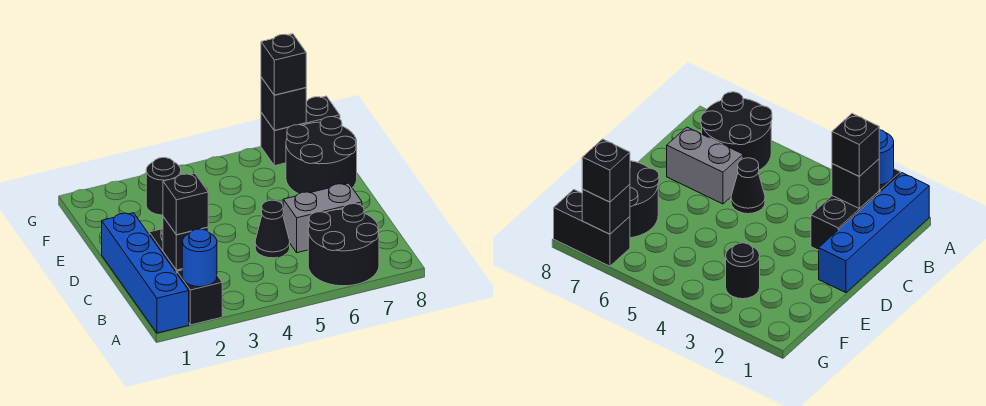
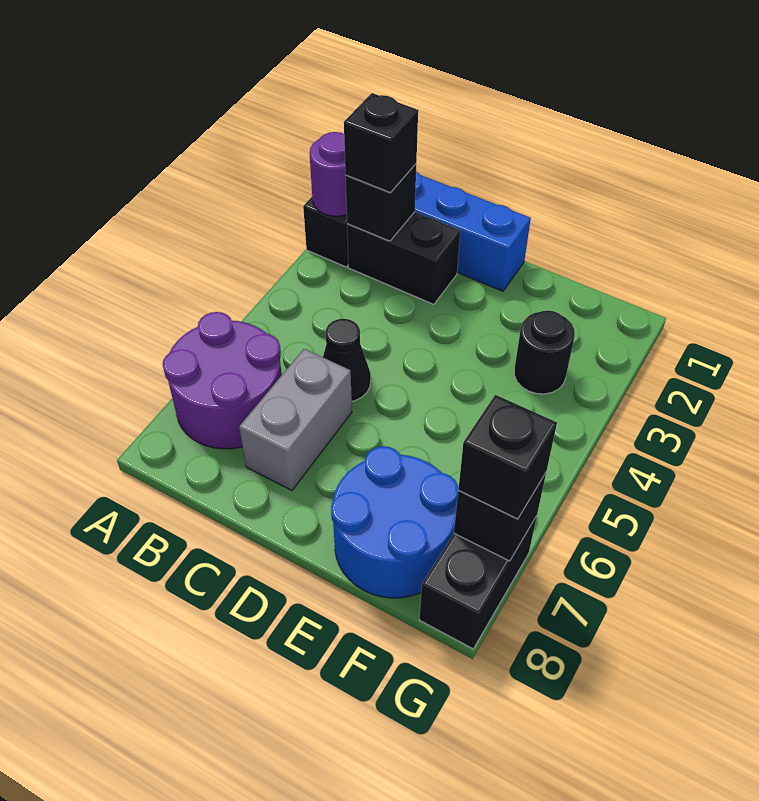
blue 1x1 round brick [182,229,217,287] -> purple 1x1 round brick [310,132,347,216]
black 2x2 round brick [308,204,379,286] -> purple 2x2 round brick [163,312,282,449]
black 2x2 round brick [286,117,357,194] -> blue 2x2 round brick [331,446,458,598]

